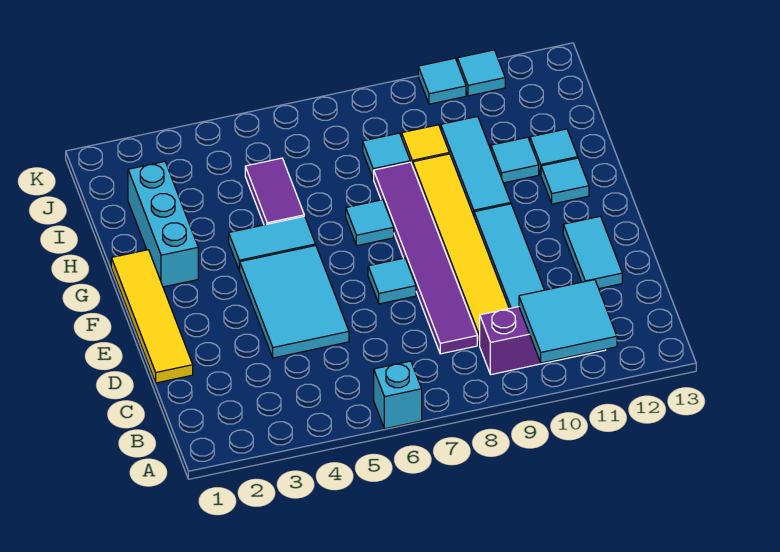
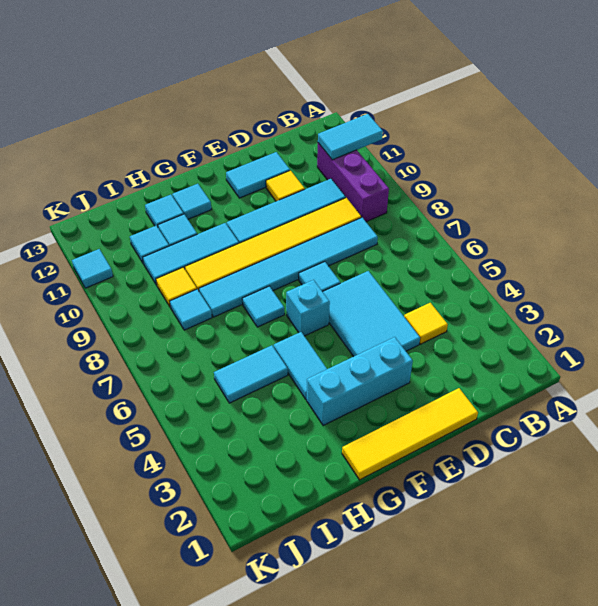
cyan 1x1 brick [374,361,422,429] -> cyan 1x1 brick moved to [286,280,330,336]
cyan 2x2 tile [519,280,617,363] -> cyan 1x2 tile [318,114,383,160]
none -> yellow 1x1 tile [404,303,448,344]
purple 1x6 tile [374,162,477,354] -> cyan 1x6 tile [199,218,378,317]
cyan 2x3 tile [239,246,349,358] -> cyan 2x3 tile turned to [323,271,420,357]
none -> yellow 1x1 tile [266,170,305,201]
cyan 1x3 brick [128,162,198,287] -> cyan 1x3 brick moved to [307,337,413,425]
purple 1x2 tile [245,158,304,225] -> cyan 1x2 tile [214,345,288,403]
cyan 1x1 tile [418,58,466,104] -> cyan 1x1 tile moved to [130,226,169,264]

